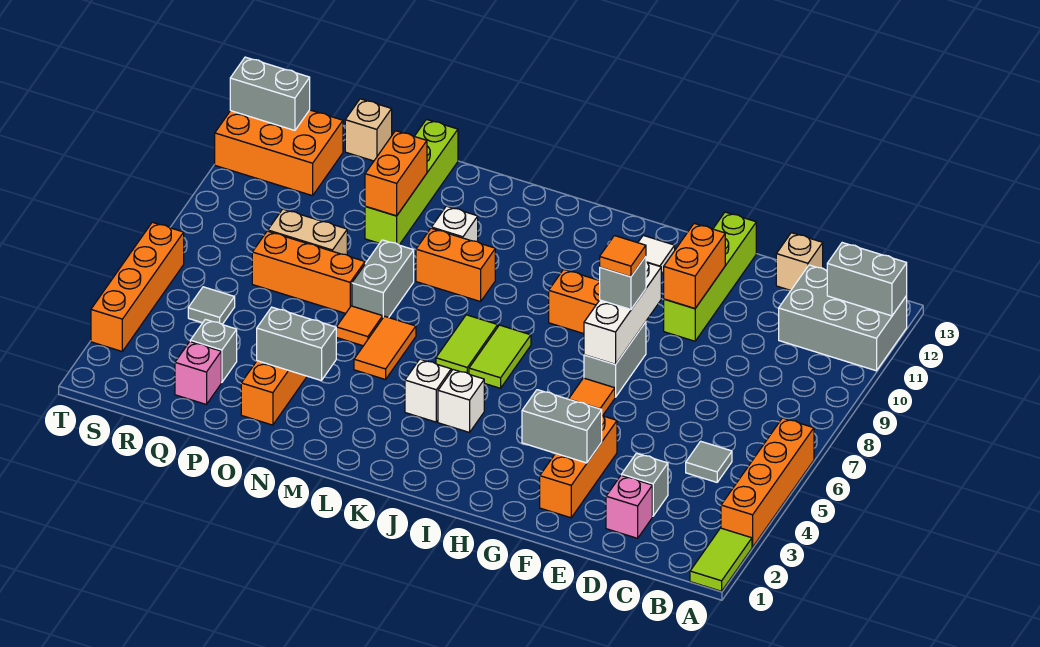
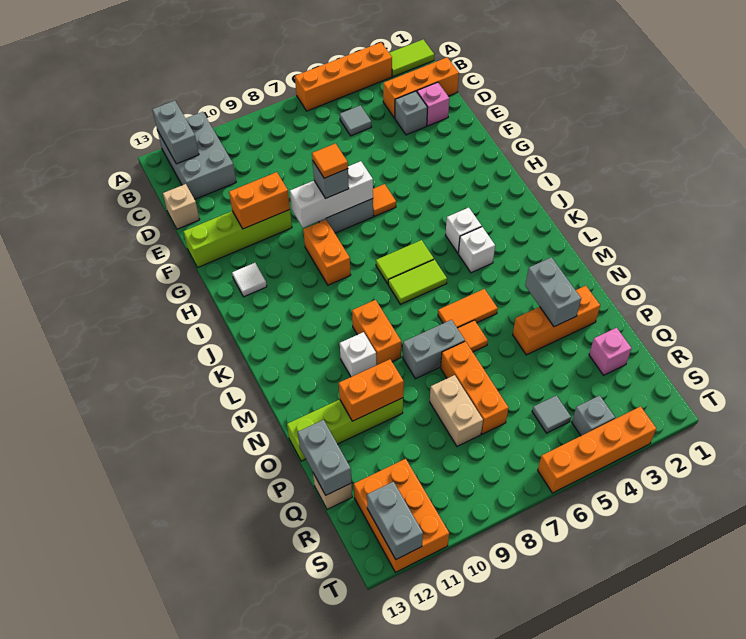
orange 1x3 brick [540,416,617,518] -> orange 1x3 brick moved to [383,57,459,118]
grey 1x2 brick [522,390,602,463] -> grey 1x2 brick moved to [298,420,352,495]
grey 1x1 brick [190,319,237,382] -> grey 1x1 brick moved to [572,396,615,436]

